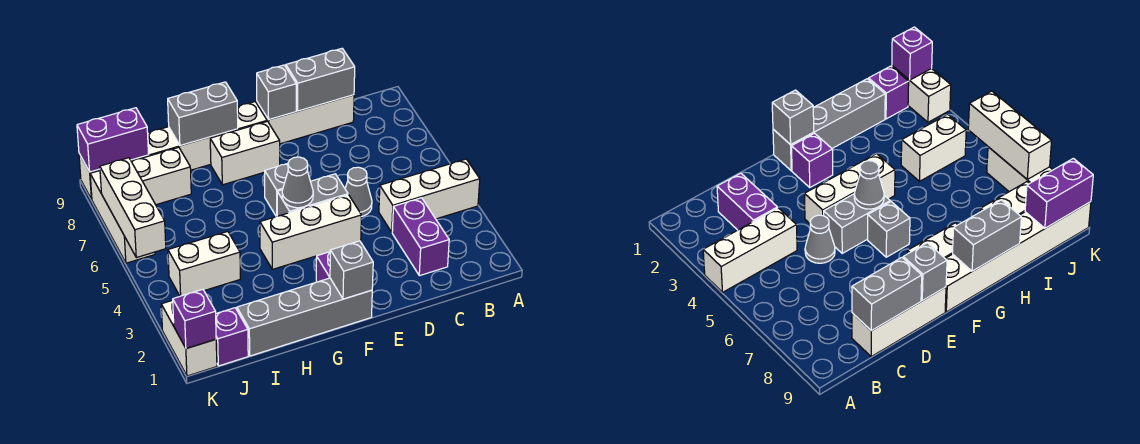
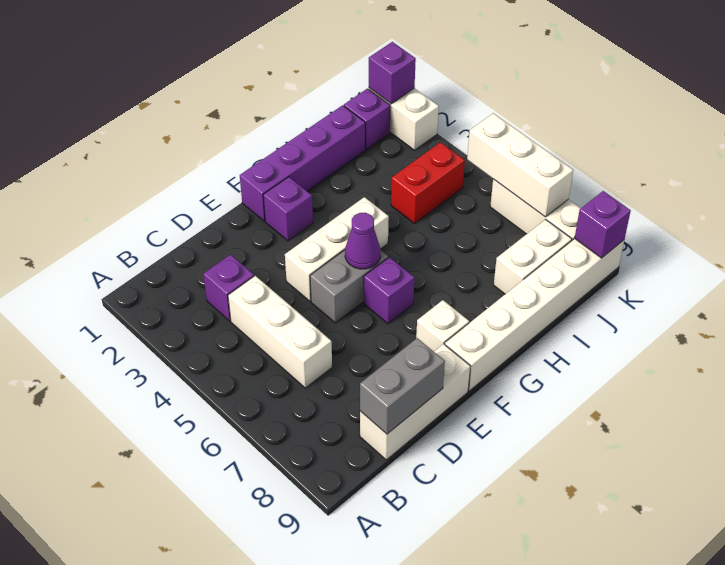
white 1x3 brick [379,159,480,232] -> white 1x3 brick turned to [228,276,332,388]
purple 1x2 brick [392,198,449,276] -> purple 1x1 brick [203,255,254,321]
grey 1x1 cone [345,167,372,217] -> none
grey 1x1 brick [257,65,296,119] -> none
grey 1x4 brick [237,278,372,356] -> purple 1x4 brick [240,105,365,221]
grey 1x1 brick [330,241,373,299] -> none
grey 1x1 cone [282,157,313,208] -> purple 1x1 cone [345,213,381,269]
grey 1x1 brick [265,164,288,216] -> purple 1x1 brick [364,257,414,324]
white 1x2 brick [210,121,280,185] -> white 1x1 brick [416,300,469,351]
grey 1x2 brick [168,82,238,146] -> none
white 1x2 brick [168,232,240,296] -> red 1x2 brick [391,142,465,224]
purple 1x2 brick [77,108,149,172] -> purple 1x1 brick [575,191,631,258]

